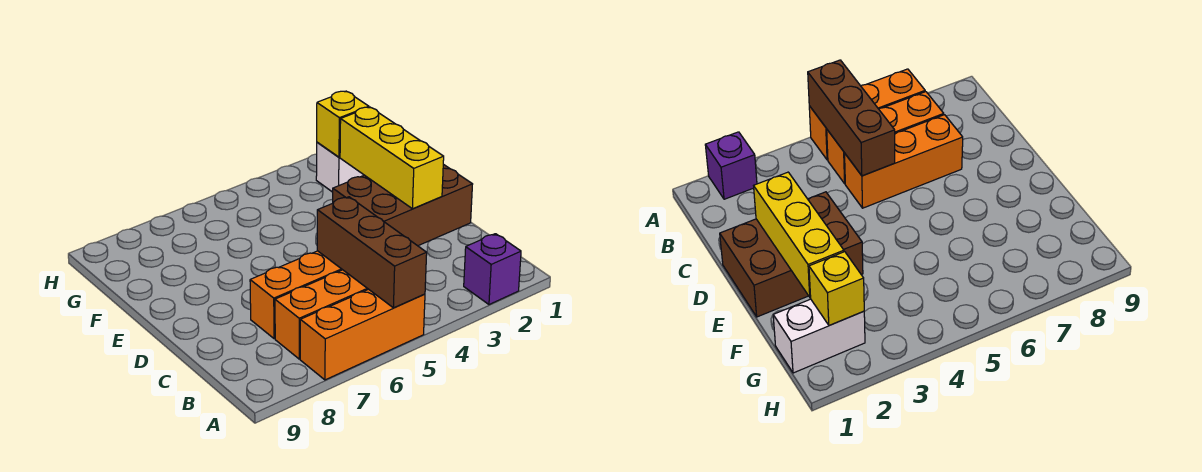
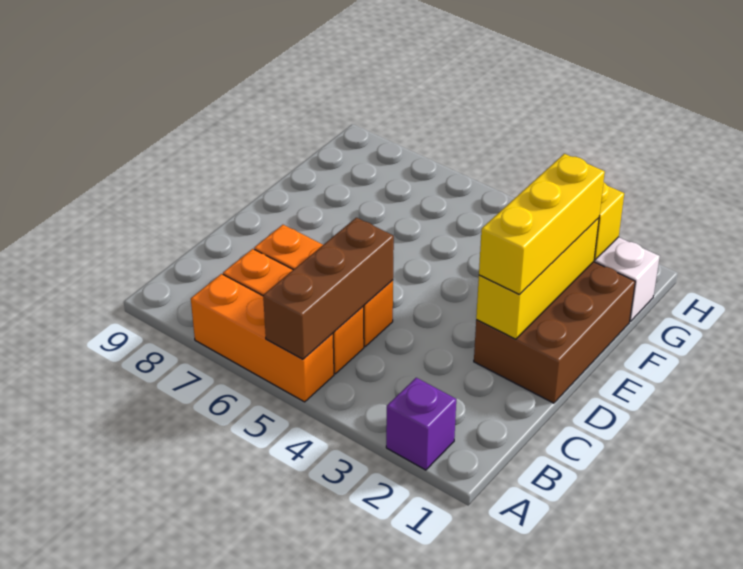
brown 2x3 brick [333,164,473,246] -> brown 2x3 brick turned to [474,262,635,403]
none -> yellow 1x3 brick [479,154,605,295]

